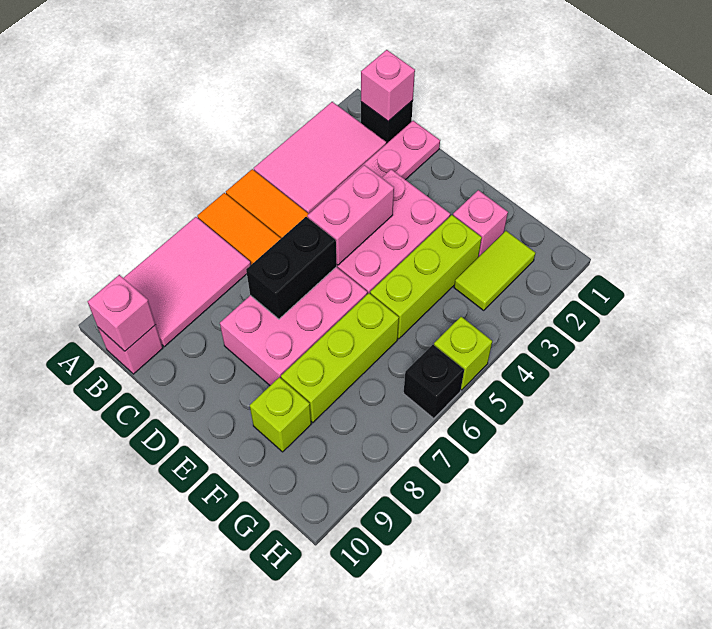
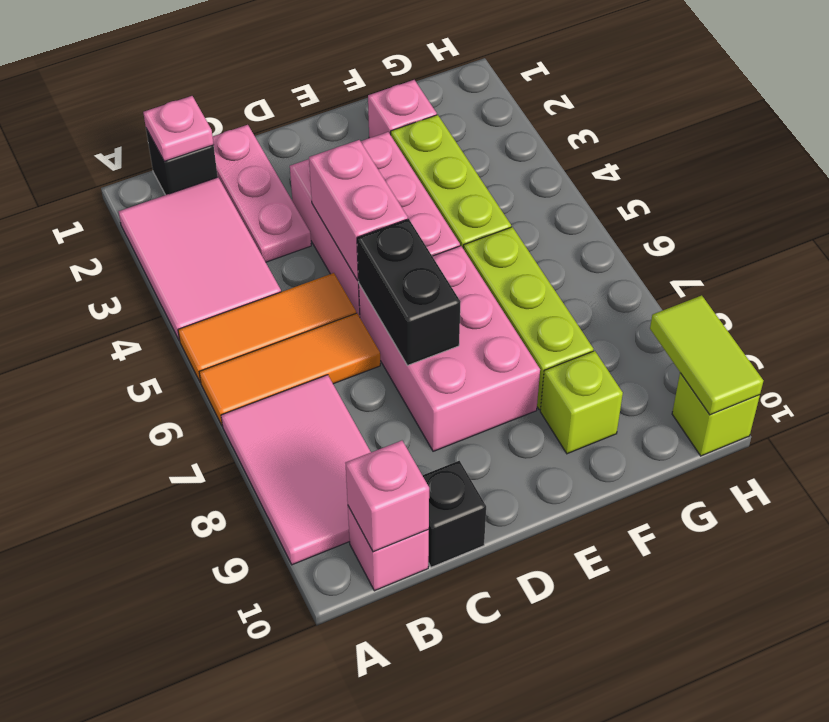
pink 1x1 brick [361,50,415,121] -> pink 1x1 plate [143,96,214,161]
lime 1x2 tile [454,231,535,310] -> lime 1x2 tile moved to [650,295,763,415]
lime 1x1 brick [434,317,492,390] -> lime 1x1 brick moved to [672,373,760,456]
black 1x1 brick [404,345,464,418] -> black 1x1 brick moved to [422,461,486,567]

